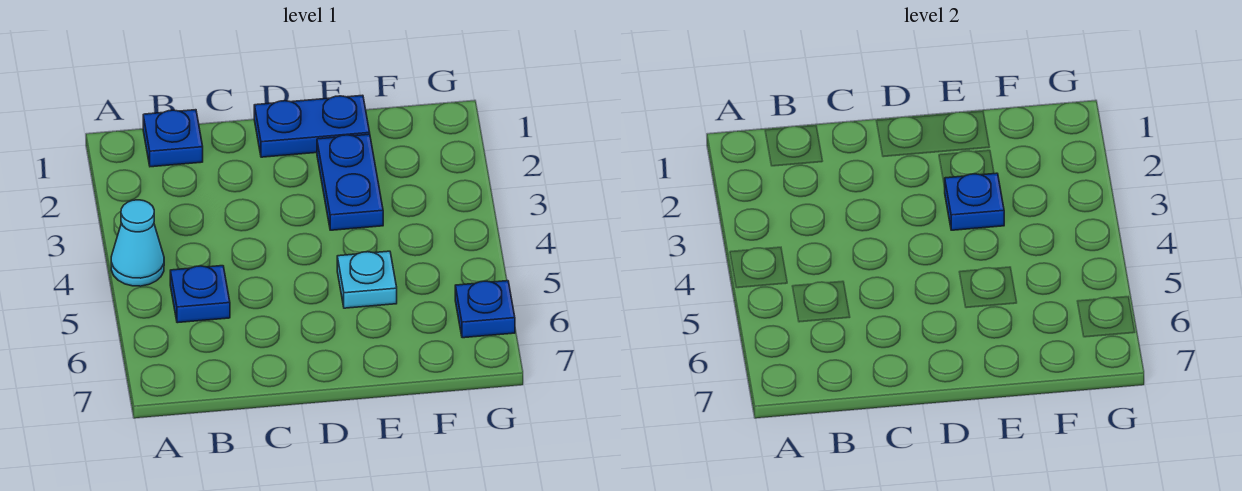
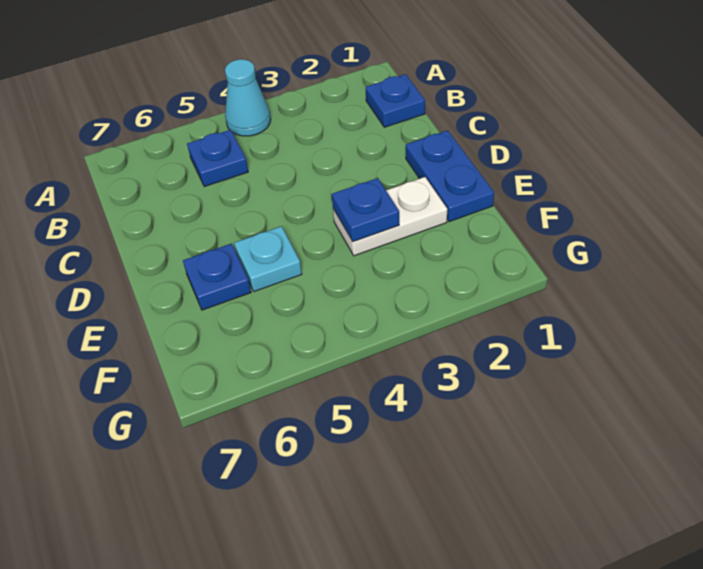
blue 1x2 plate [317,134,383,230] -> white 1x2 plate [333,177,447,256]
blue 1x1 plate [455,281,515,338] -> blue 1x1 plate moved to [183,244,251,310]

